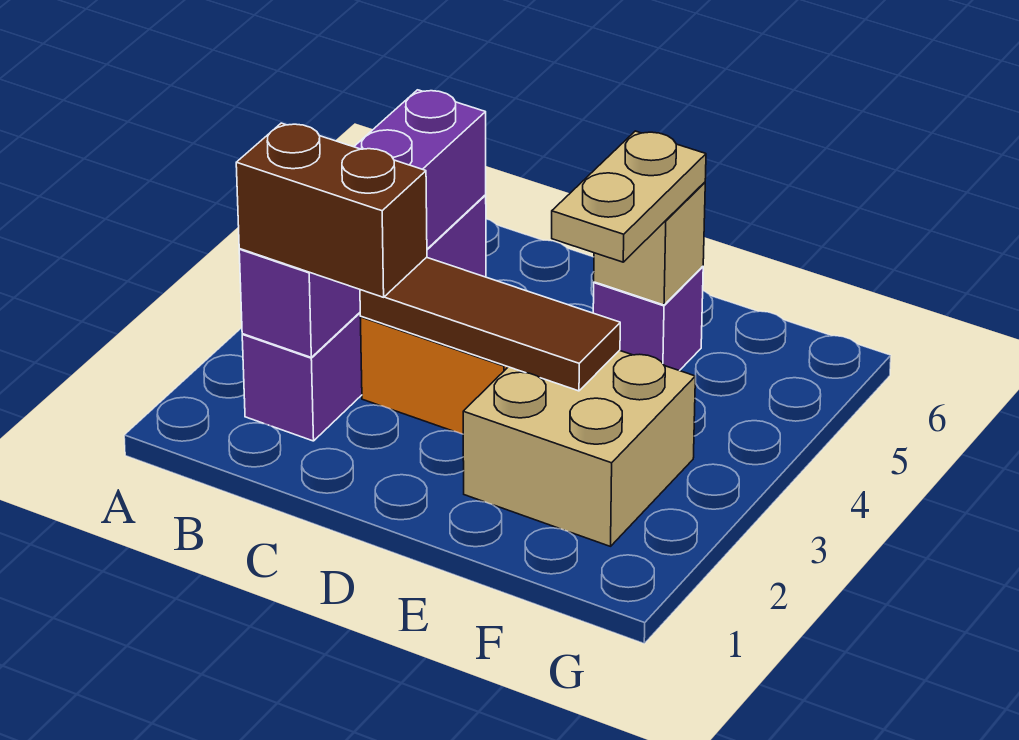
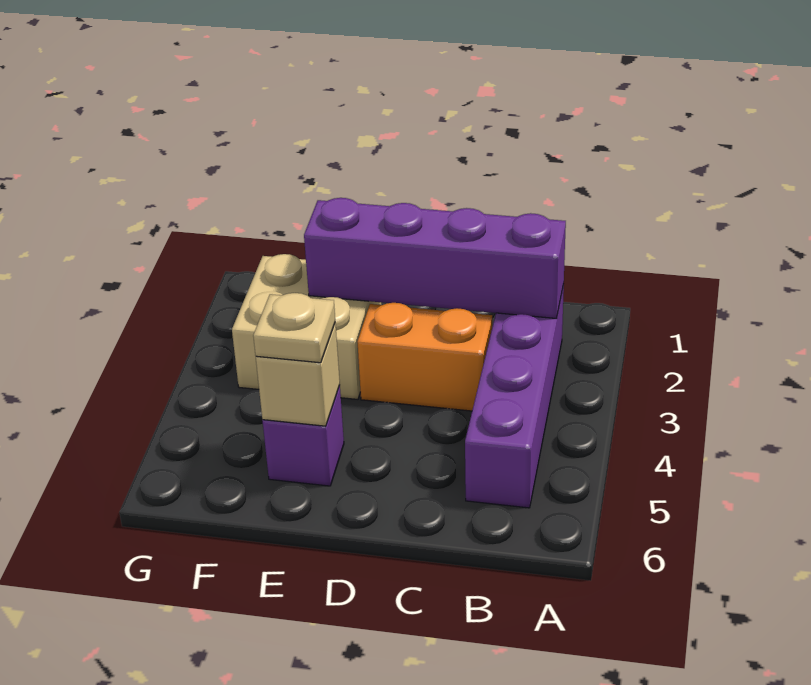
purple 1x4 brick [239,90,486,357] -> purple 1x4 brick turned to [304,198,566,319]
brown 1x2 brick [236,123,427,297] -> none
brown 1x3 tile [360,257,620,391] -> none
tan 1x2 plate [552,131,706,262] -> tan 1x1 plate [253,293,335,363]

